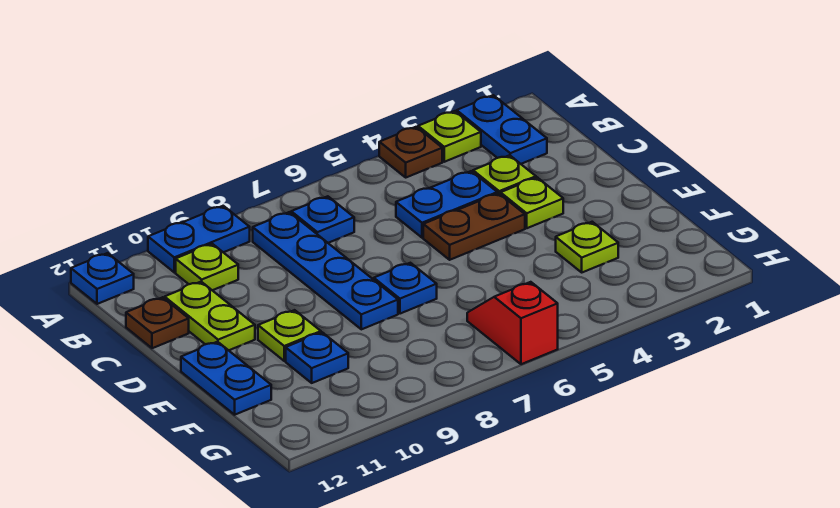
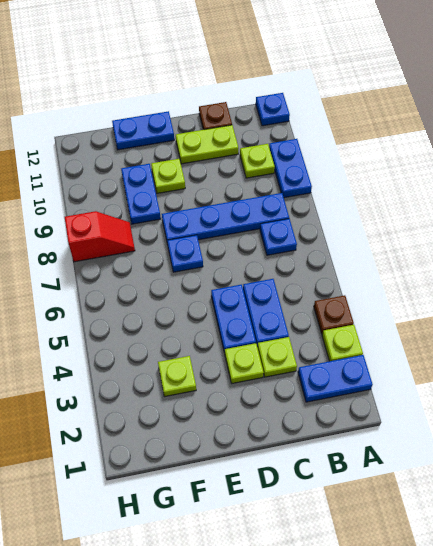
brown 1x2 plate [423,193,525,260] -> blue 1x2 plate [211,285,256,353]
blue 1x1 plate [286,332,348,383] -> blue 1x2 plate [121,164,161,224]
red 1x2 slope [467,282,558,364] -> red 1x2 slope moved to [65,211,135,262]

